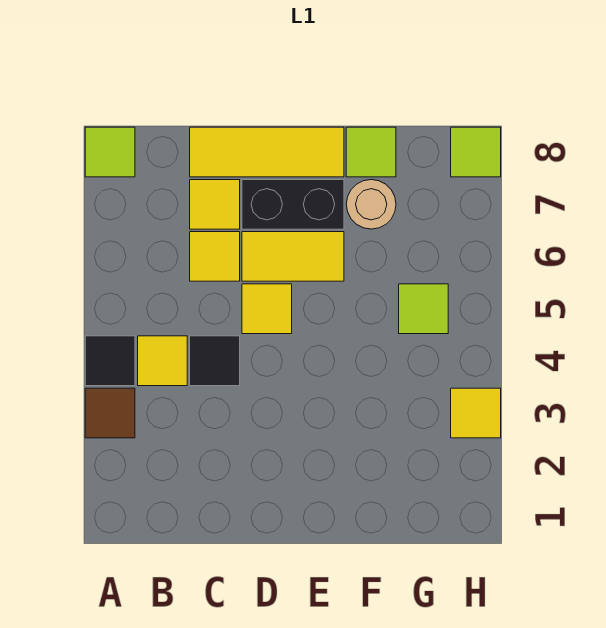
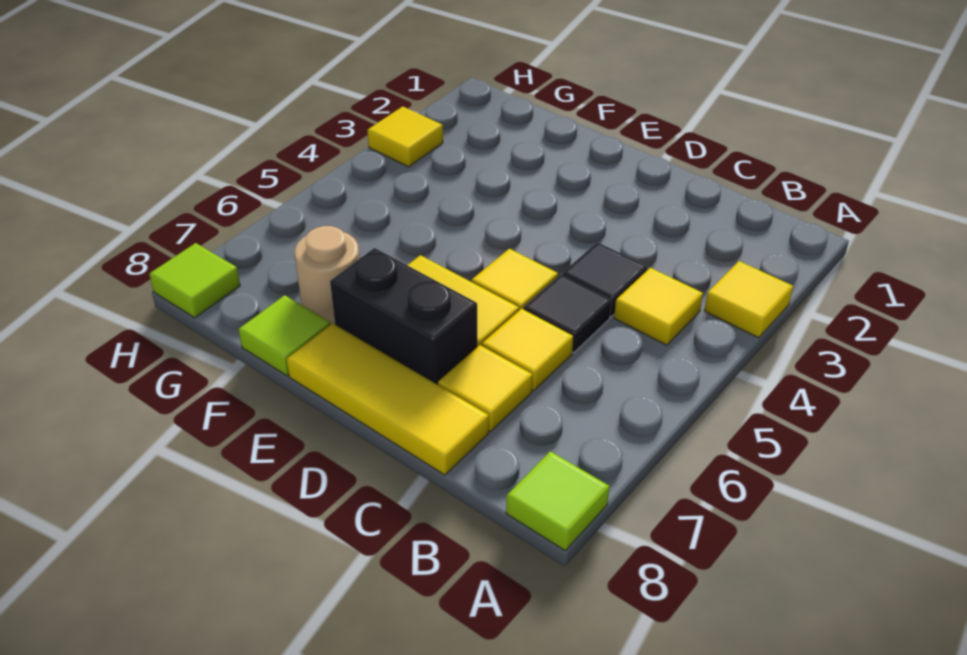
brown 1x1 tile [85,388,135,438] -> yellow 1x1 tile [704,261,793,338]
black 1x1 tile [85,336,135,386] -> black 1x1 tile moved to [523,274,612,353]
lime 1x1 tile [399,284,448,334] -> none

